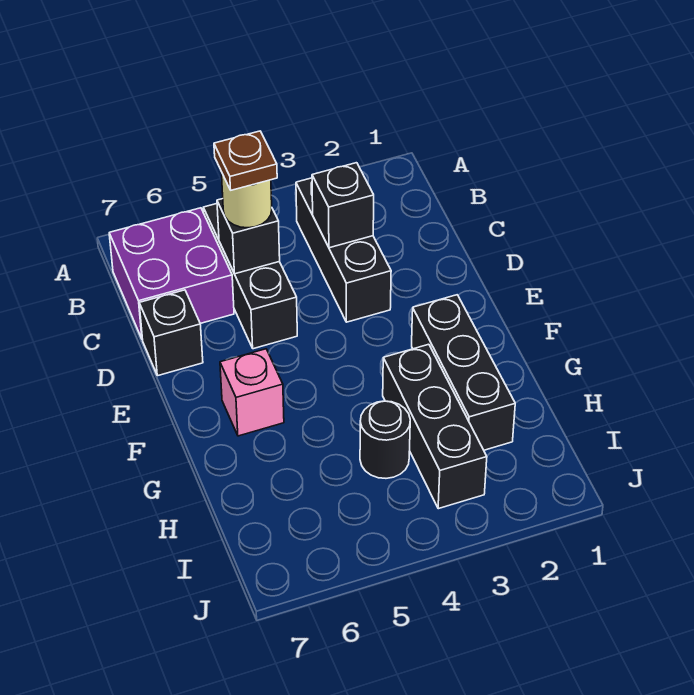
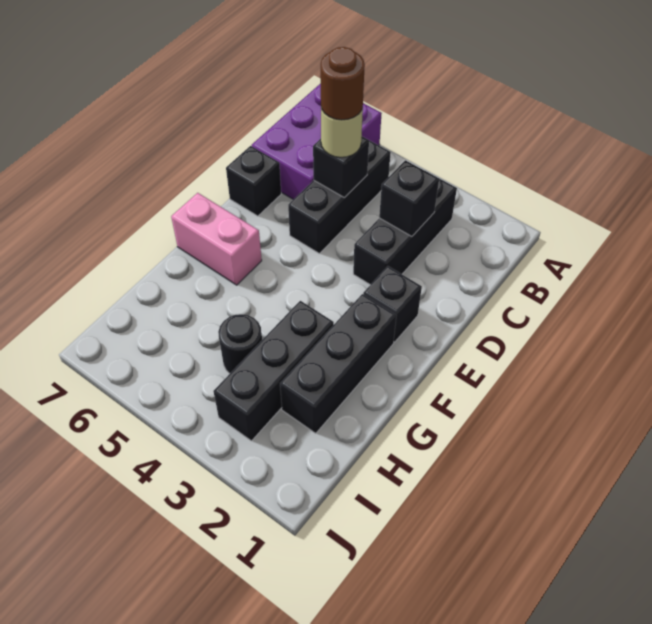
purple 2x2 brick [109,208,234,340] -> purple 2x3 brick [252,83,382,200]
brown 1x1 plate [214,131,277,190] -> brown 1x1 round brick [321,47,365,120]
none -> black 1x1 brick [363,266,422,342]
pink 1x1 brick [220,349,284,436] -> pink 1x2 brick [171,193,262,285]

